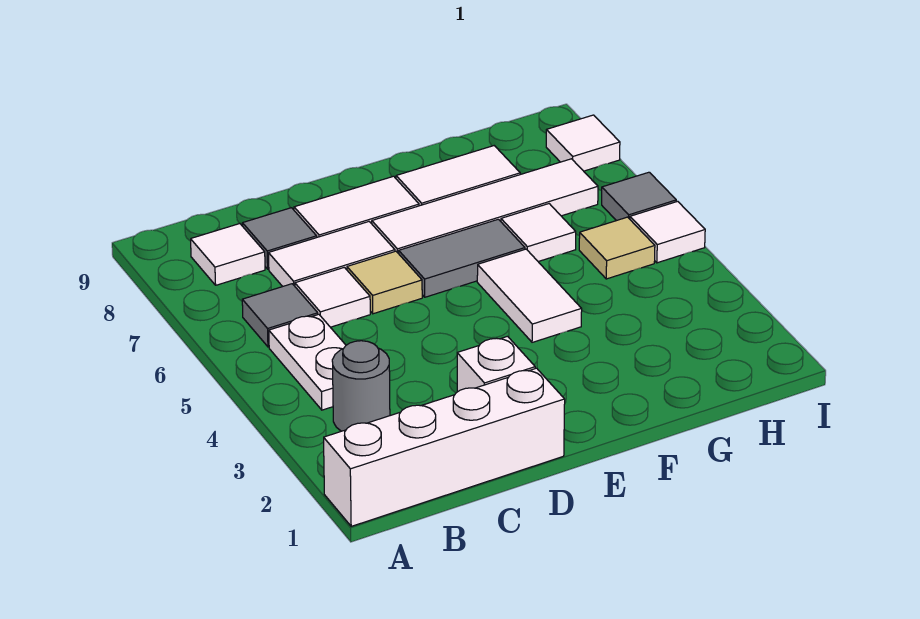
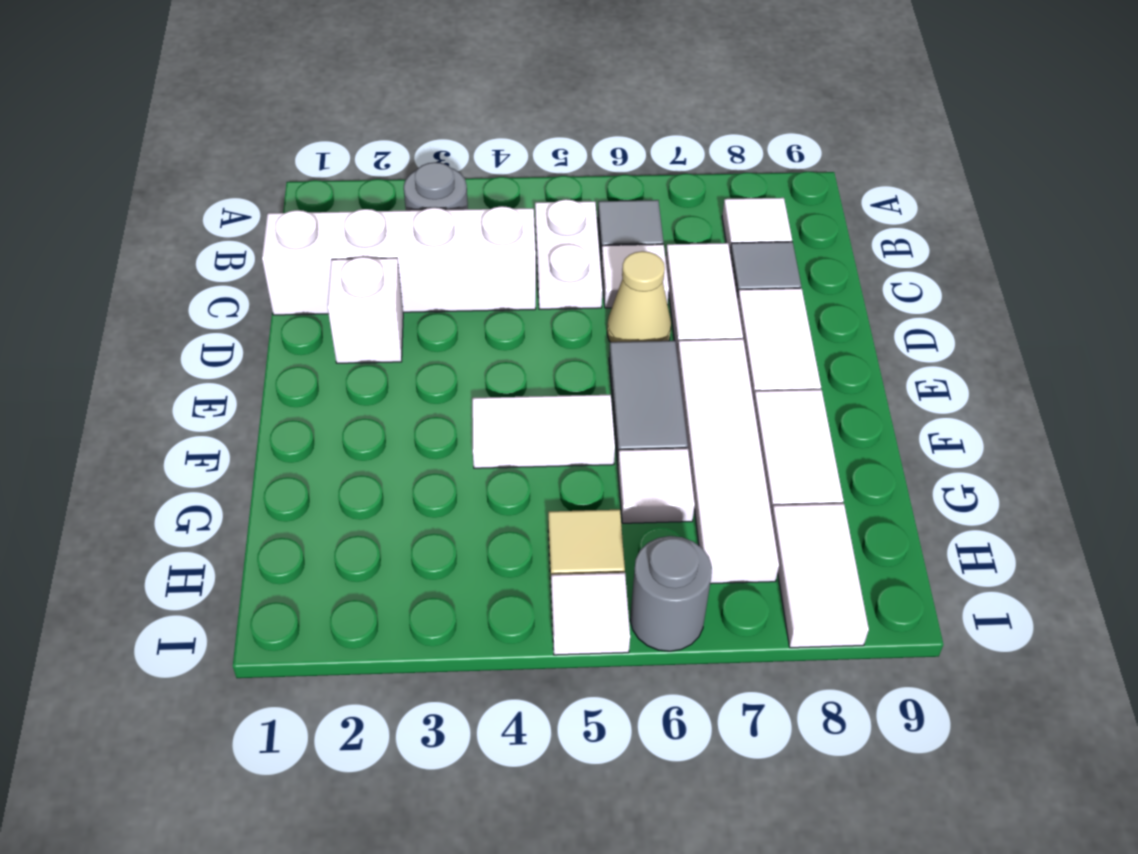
white 1x4 brick [324,368,565,526] -> white 1x4 brick turned to [262,206,536,315]
white 1x2 plate [269,314,346,410] -> white 1x2 plate turned to [535,199,603,309]
tan 1x1 tile [347,251,422,314] -> tan 1x1 cone [607,251,671,342]
grey 1x1 tile [602,172,676,221] -> grey 1x1 round brick [630,536,712,651]
white 1x1 tile [546,115,620,171] -> white 1x2 tile [771,504,869,648]

